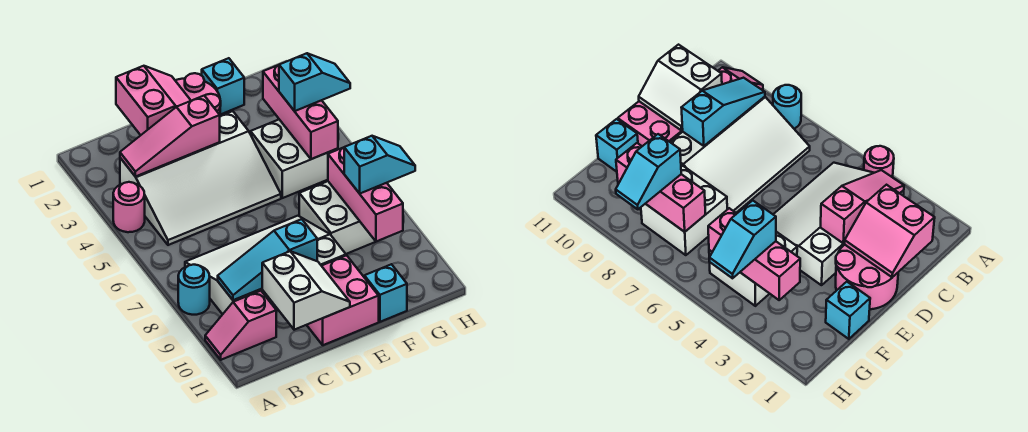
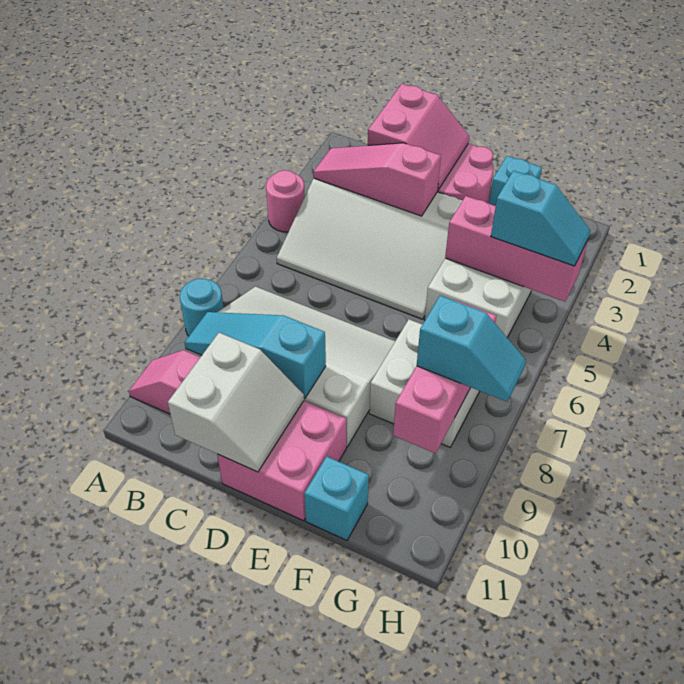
pink 1x3 brick [263,65,338,159] -> pink 1x3 brick turned to [445,196,588,301]

